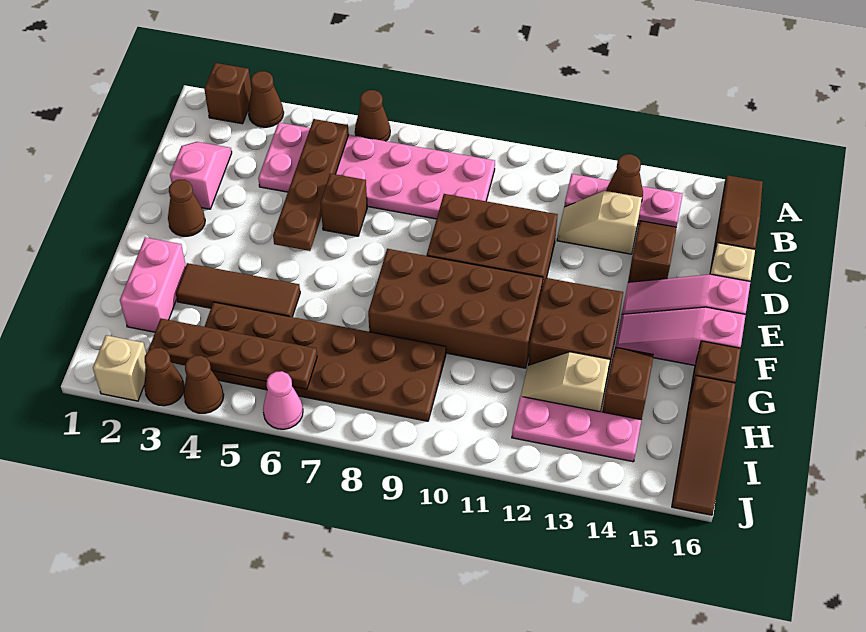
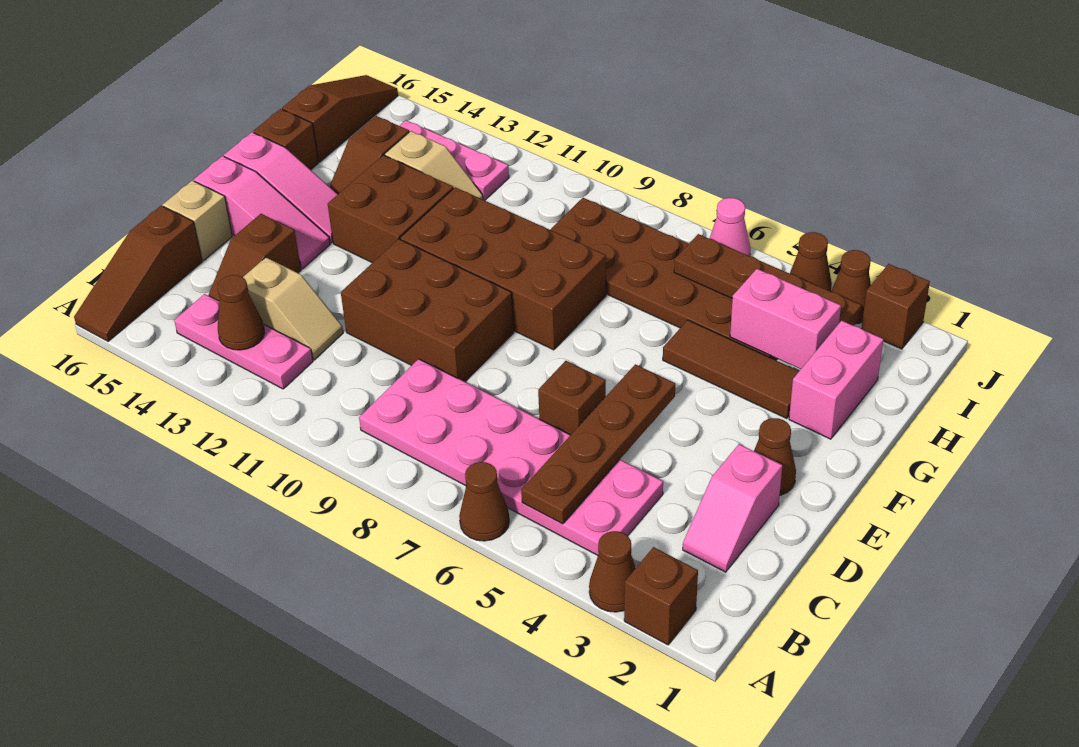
none -> pink 1x2 brick [730,269,841,369]
tan 1x1 brick [93,335,146,401] -> brown 1x1 brick [861,264,930,349]

